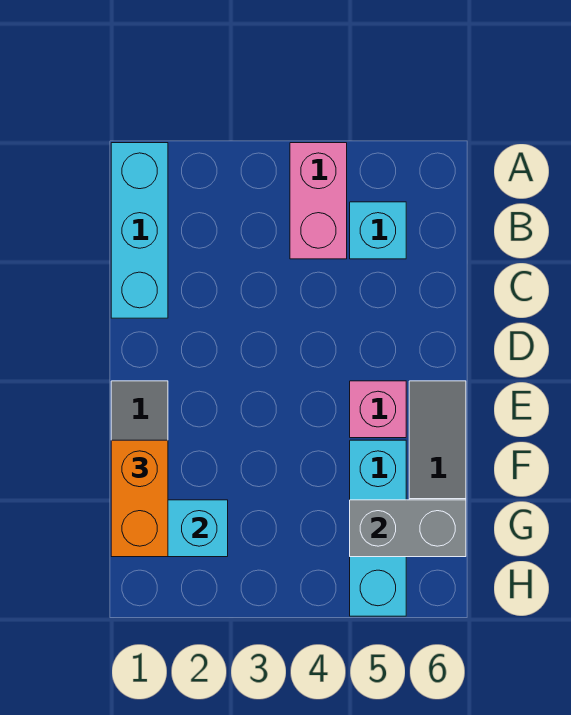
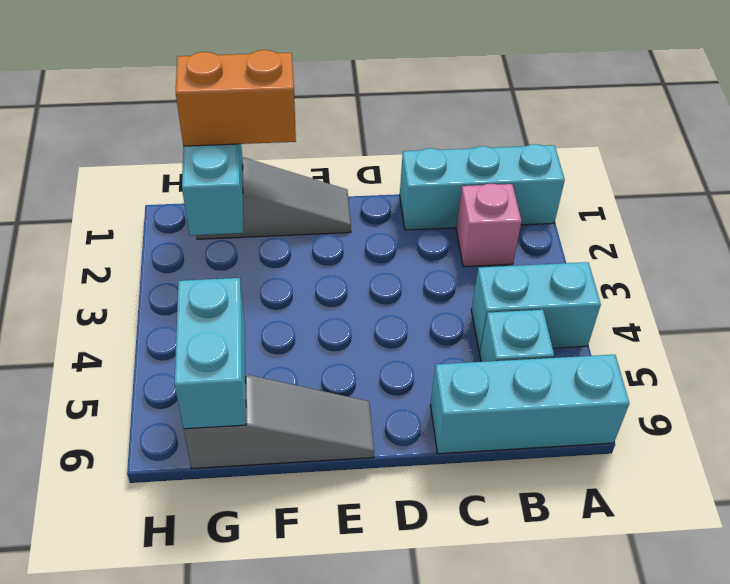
pink 1x2 brick [290,143,347,259] -> cyan 1x2 brick [471,262,601,352]
pink 1x1 brick [350,381,406,438] -> pink 1x1 brick moved to [456,184,522,267]
cyan 1x3 brick [350,440,406,616] -> cyan 1x3 brick moved to [430,355,629,454]
grey 1x2 brick [350,500,466,557] -> cyan 1x2 brick [174,278,246,429]

